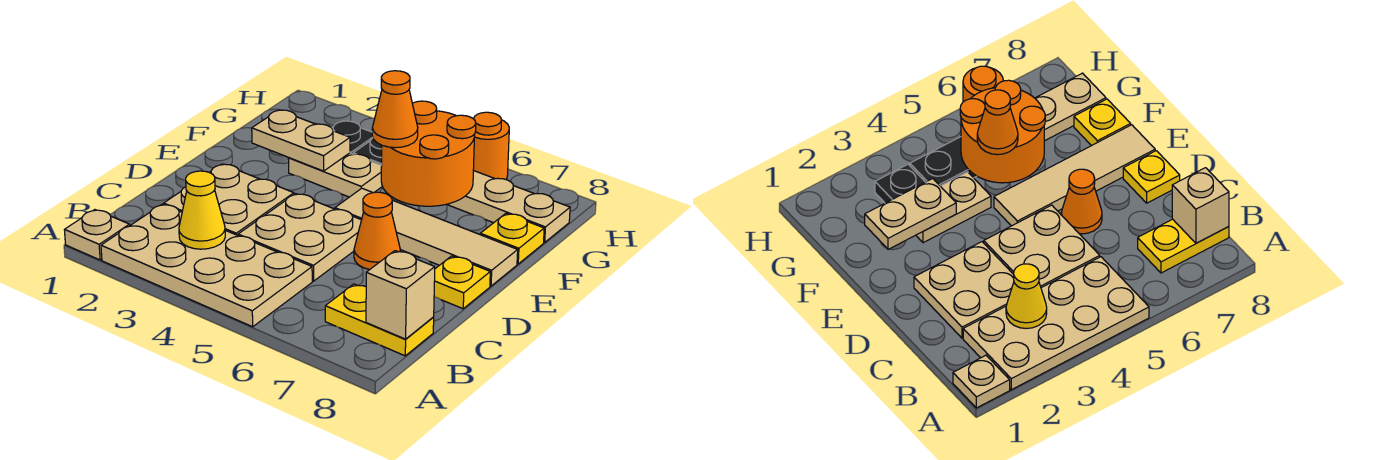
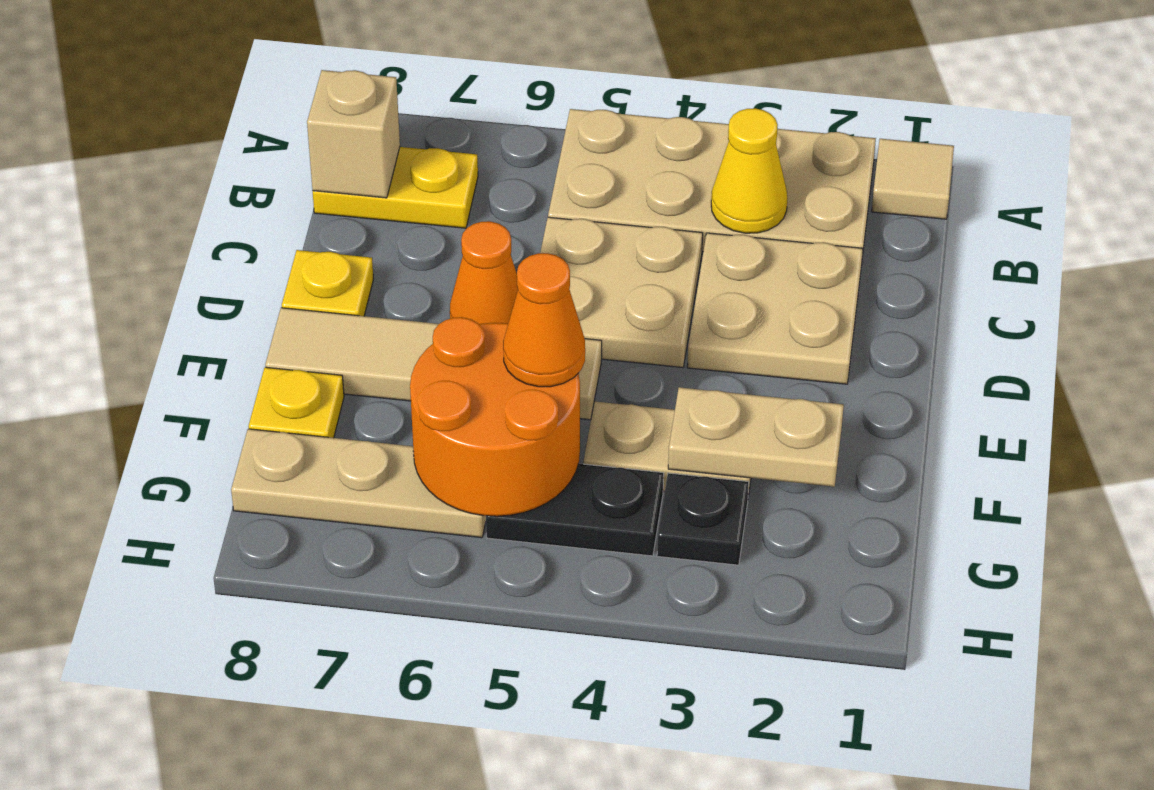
tan 1x1 plate [65,210,130,260] -> tan 1x1 tile [872,139,954,219]
orange 1x1 round brick [473,112,509,179] -> none

